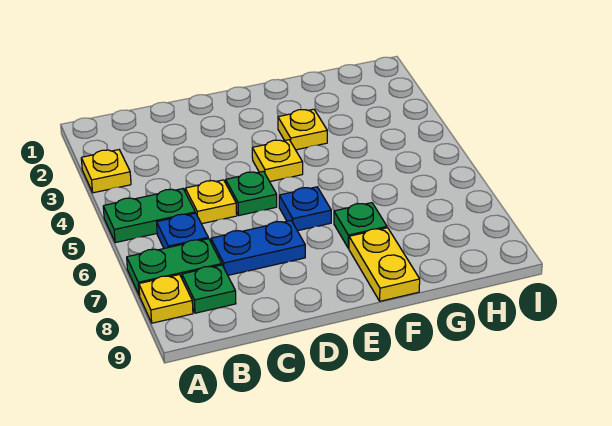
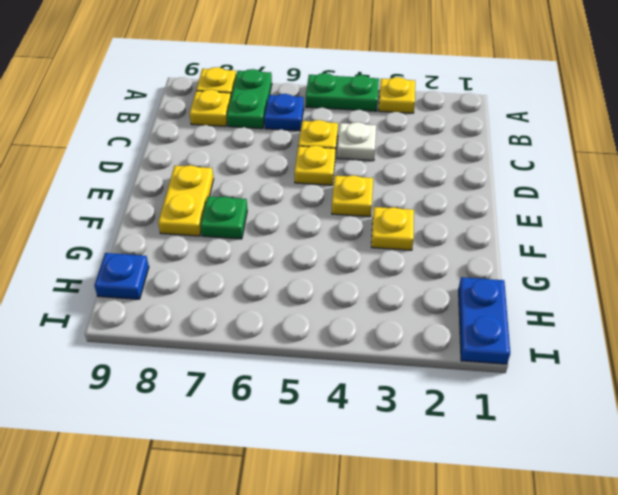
green 1x2 plate [103,189,195,243] -> green 1x2 plate turned to [306,73,379,111]
green 1x1 plate [182,265,236,313] -> yellow 1x1 plate [190,90,231,126]
none -> white 1x1 plate [337,122,376,161]
blue 1x2 plate [211,221,305,275] -> blue 1x2 plate moved to [459,277,510,364]
green 1x1 plate [226,171,277,215] -> yellow 1x1 plate [294,146,336,185]
blue 1x1 plate [279,187,331,231] -> blue 1x1 plate moved to [94,253,149,299]
yellow 1x2 plate [349,228,420,301] -> yellow 1x2 plate turned to [158,165,214,236]

